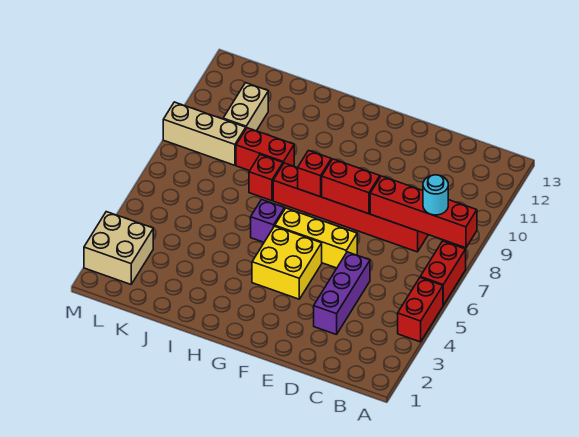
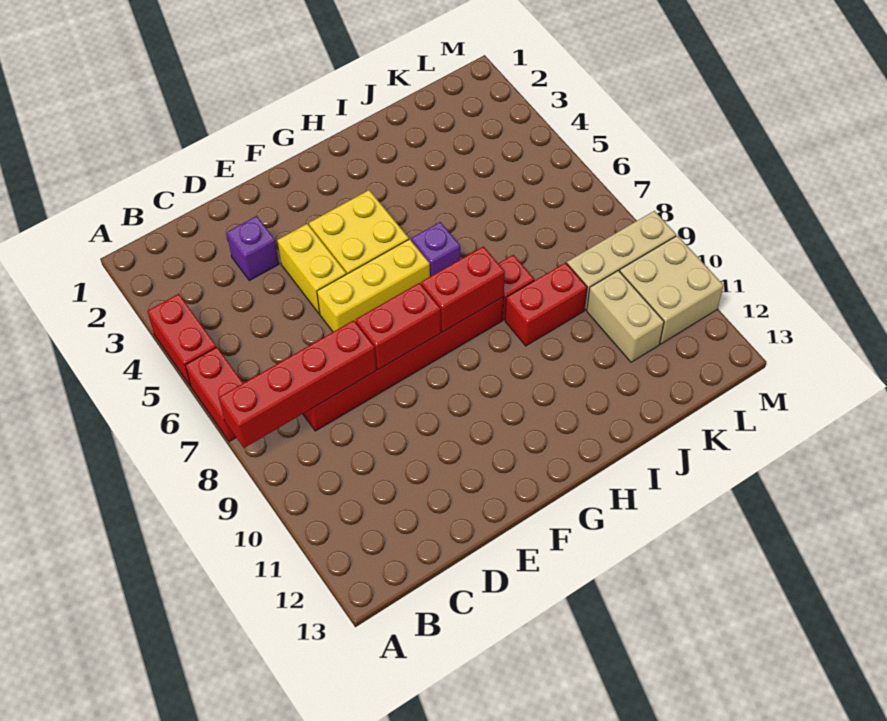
cyan 1x1 round brick [423,175,448,215] -> none
purple 1x3 brick [314,252,370,335] -> purple 1x1 brick [227,216,279,281]
none -> yellow 1x2 brick [278,224,346,314]
red 1x1 brick [298,150,331,197] -> red 1x2 brick [421,246,505,332]
tan 2x2 brick [84,212,153,284] -> tan 2x2 brick moved to [620,236,724,344]

